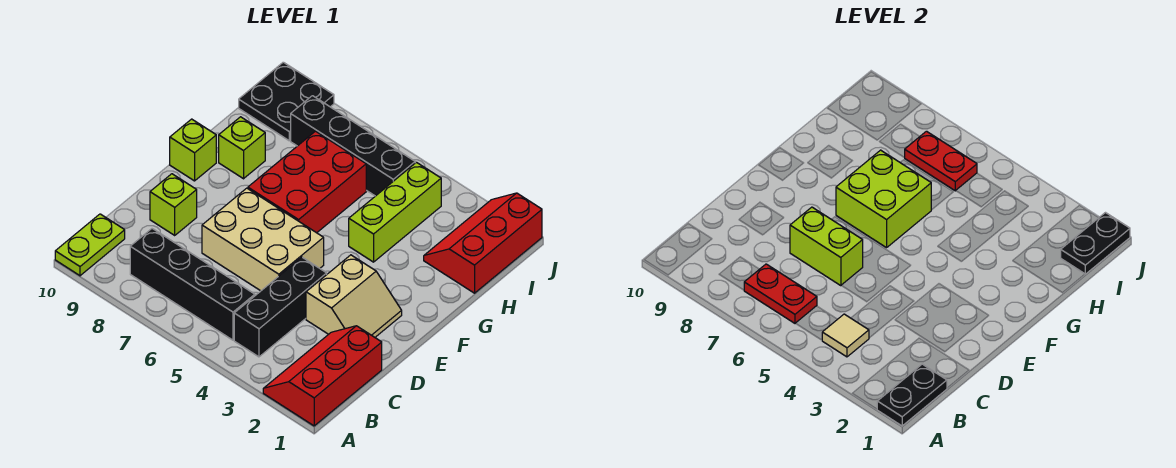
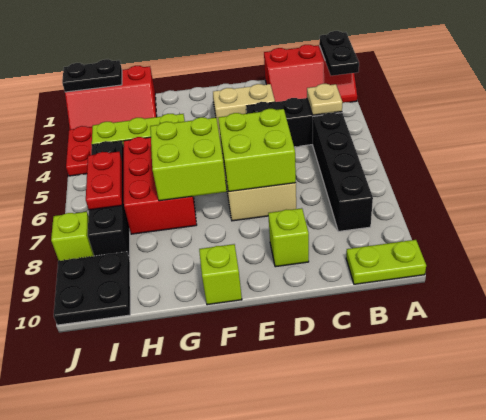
black 1x2 plate [877,364,947,426] -> black 1x2 plate turned to [319,31,359,76]
tan 1x1 tile [822,314,869,357] -> tan 1x1 plate [307,84,342,115]
red 1x2 plate [744,264,817,323] -> red 1x2 plate moved to [66,126,92,176]
lime 1x2 brick [790,207,863,286] -> lime 2x2 brick [218,109,296,192]
red 2x3 brick [248,131,366,233] -> red 2x3 brick turned to [124,137,197,234]
lime 1x1 brick [219,117,265,179] -> lime 1x1 brick moved to [51,212,94,261]

